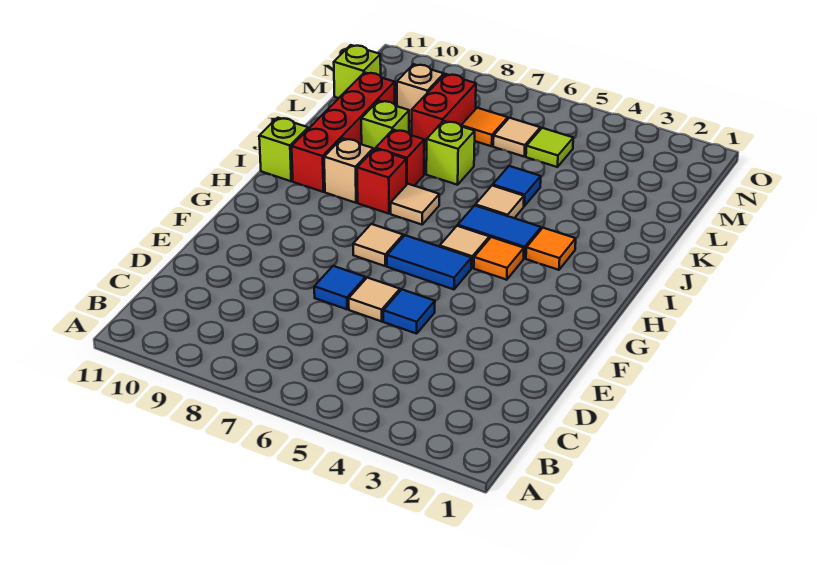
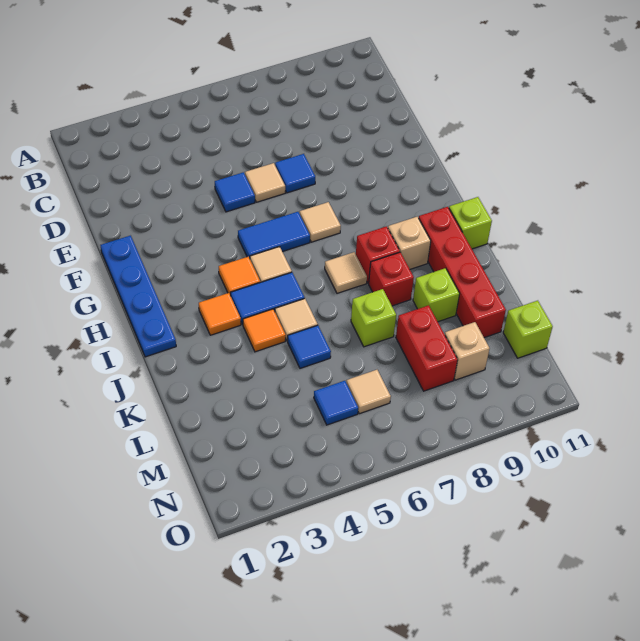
none -> blue 1x4 plate [101,236,176,357]
lime 1x1 tile [526,128,573,167] -> blue 1x1 tile [314,381,358,425]
orange 1x1 tile [461,108,508,146] -> orange 1x1 tile moved to [243,309,286,352]

